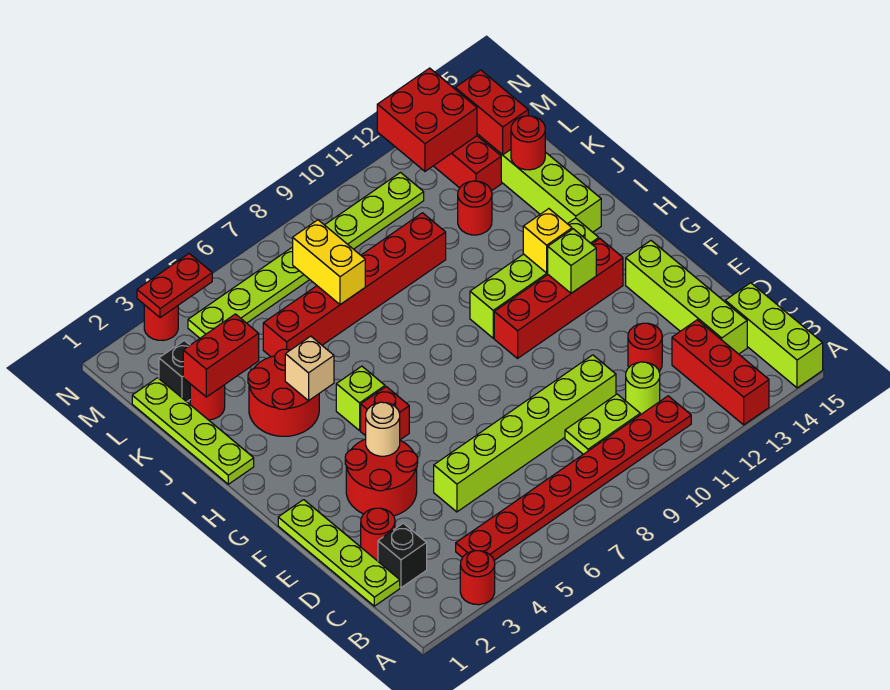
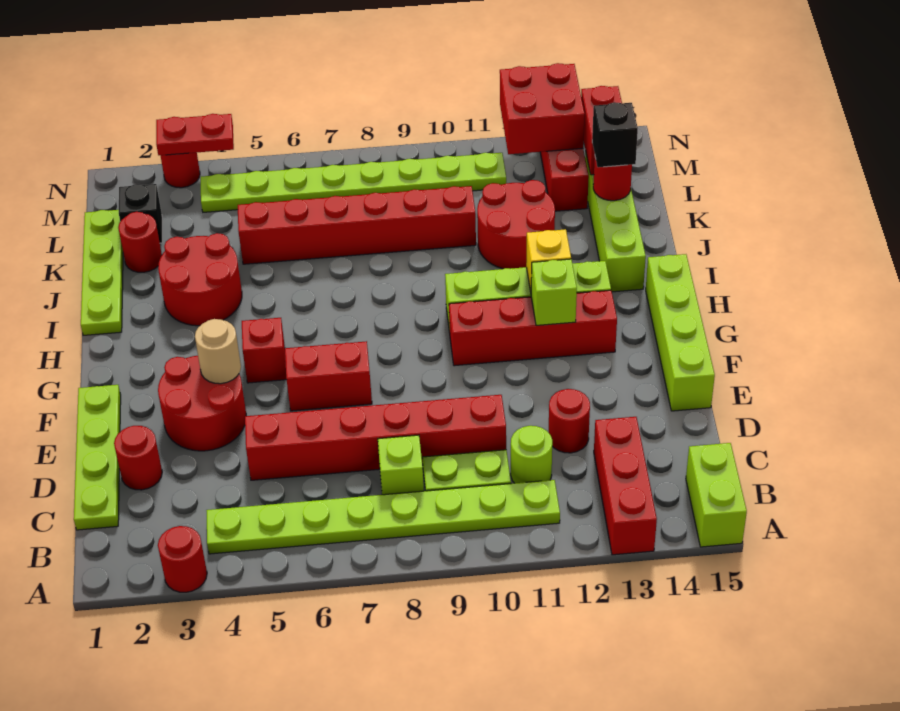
lime 1x3 brick [725,283,823,388] -> lime 1x2 brick [686,443,747,547]
red 1x8 plate [456,396,691,560] -> lime 1x8 plate [206,480,560,554]
black 1x1 brick [378,523,427,588] -> black 1x1 brick moved to [592,102,638,167]
lime 1x4 brick [626,241,747,354] -> lime 1x4 brick moved to [646,254,715,411]
lime 1x6 brick [434,355,616,512] -> red 1x6 brick [245,395,506,480]
lime 1x1 brick [336,366,385,431] -> lime 1x1 brick moved to [378,435,424,495]
tan 1x1 brick [285,336,334,401] -> none
red 1x2 brick [183,314,259,397] -> red 1x2 brick moved to [285,341,372,411]
yellow 1x2 brick [293,220,365,305] -> none
red 1x1 round brick [458,181,492,235] -> red 2x2 round brick [477,180,555,269]

